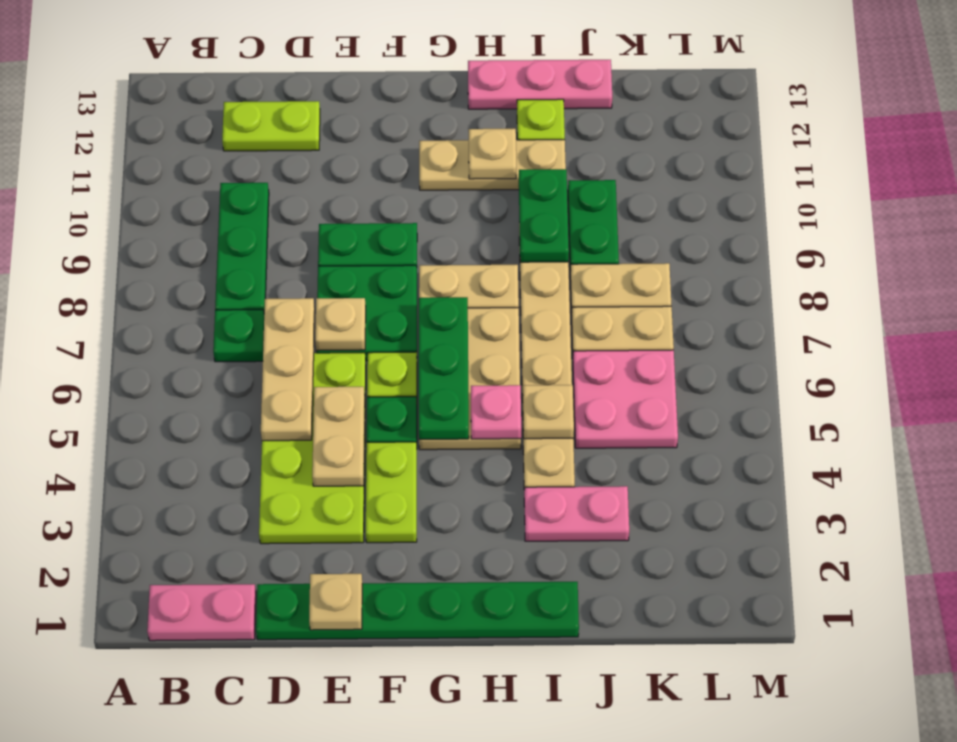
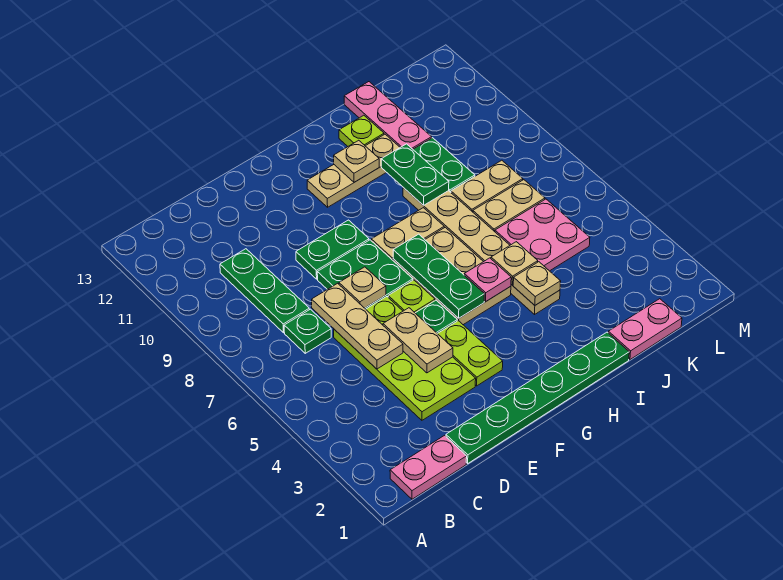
lime 1x2 plate [222,101,320,151] -> none
tan 1x1 plate [309,574,362,630] -> tan 1x1 plate moved to [513,262,561,305]
pink 1x3 plate [468,60,612,109] -> pink 1x3 plate turned to [344,82,432,149]
pink 1x2 plate [524,486,629,541] -> pink 1x2 plate moved to [608,299,682,360]

